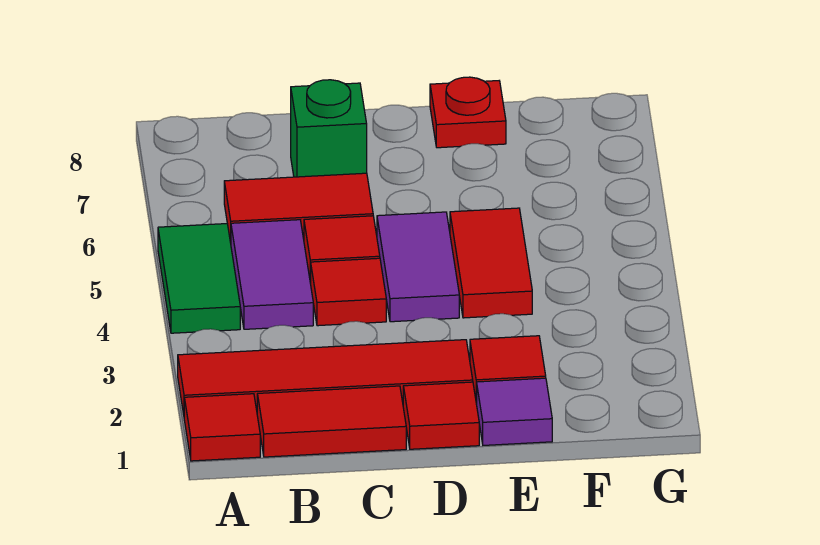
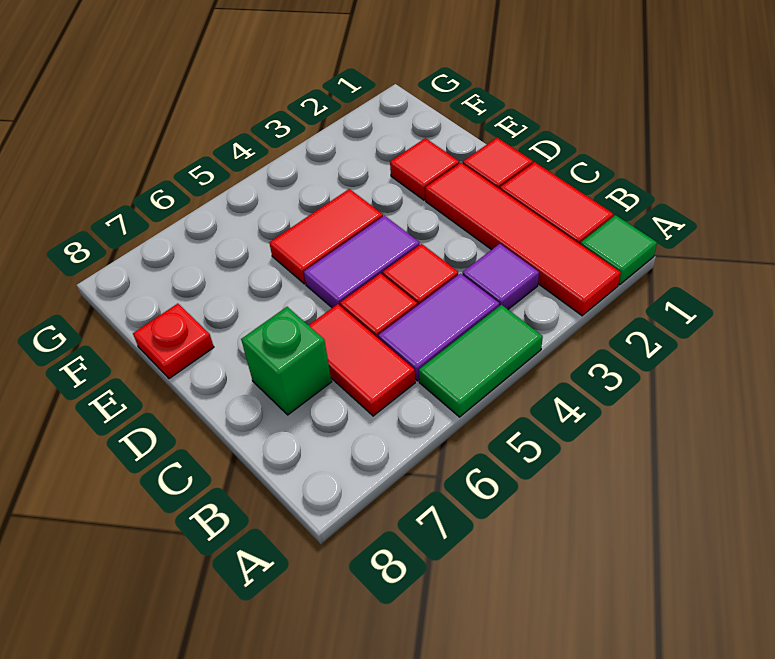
red 1x1 tile [184,394,260,461] -> green 1x1 tile [581,215,657,285]
purple 1x1 tile [477,378,552,445] -> purple 1x1 tile moved to [462,244,539,309]

